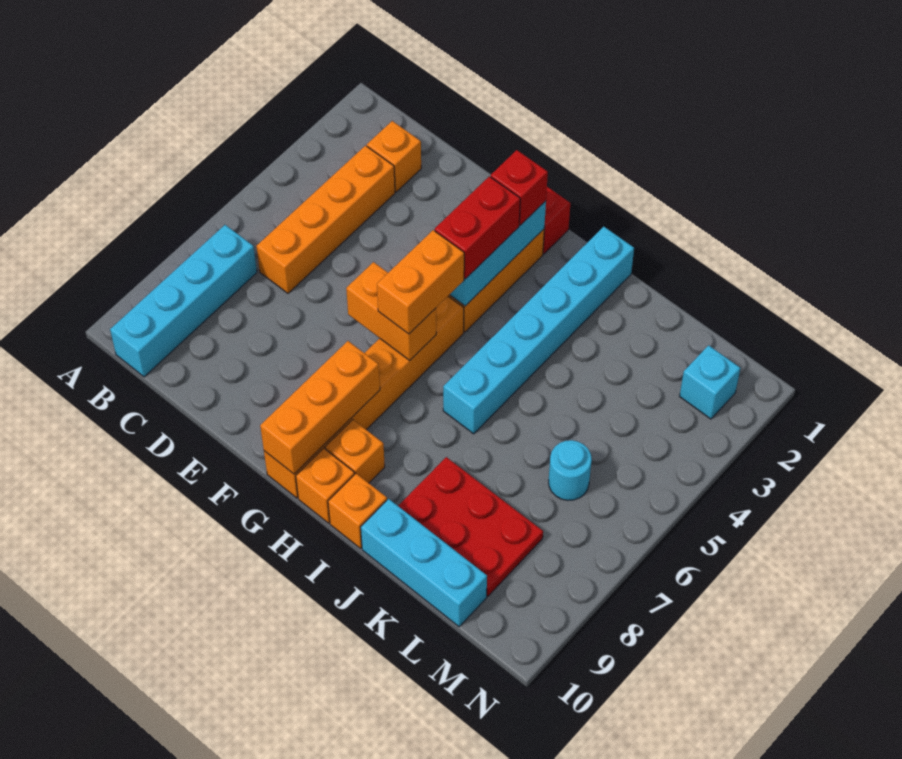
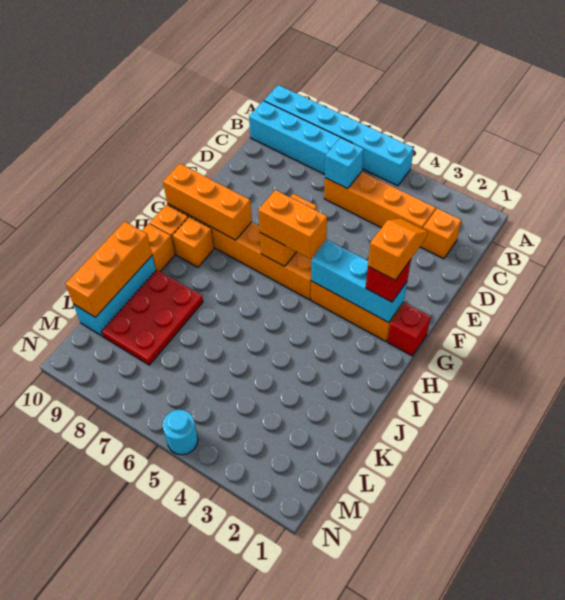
none -> orange 1x2 slope [368,219,428,280]
red 1x2 brick [435,176,520,279] -> none
cyan 1x6 brick [443,227,634,434] -> cyan 1x6 brick moved to [264,85,414,186]
none -> orange 1x3 brick [65,221,152,317]
cyan 1x1 round brick [549,440,592,500] -> cyan 1x1 round brick moved to [163,410,198,455]
cyan 1x1 brick [680,345,740,419] -> cyan 1x1 brick moved to [325,138,364,189]

